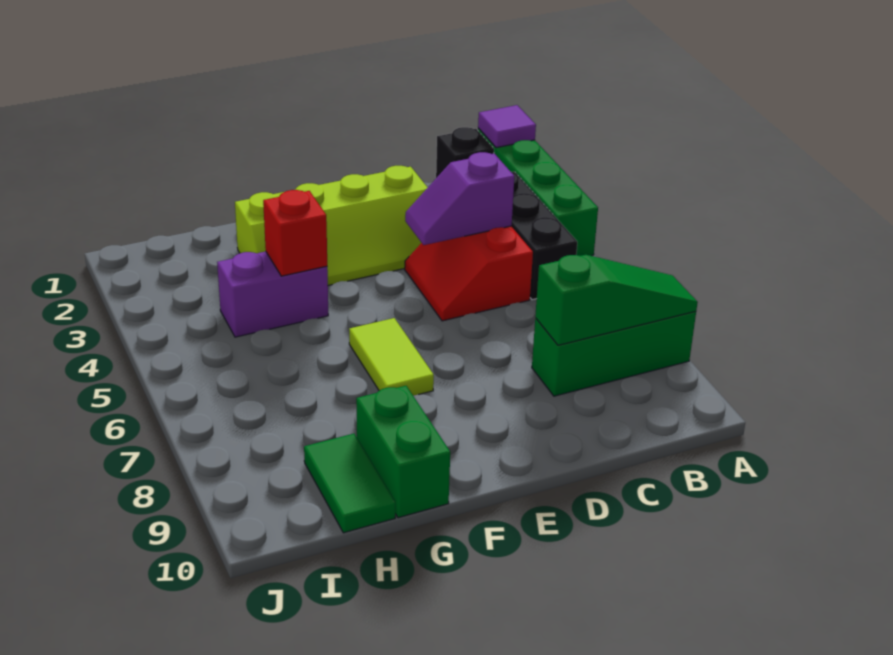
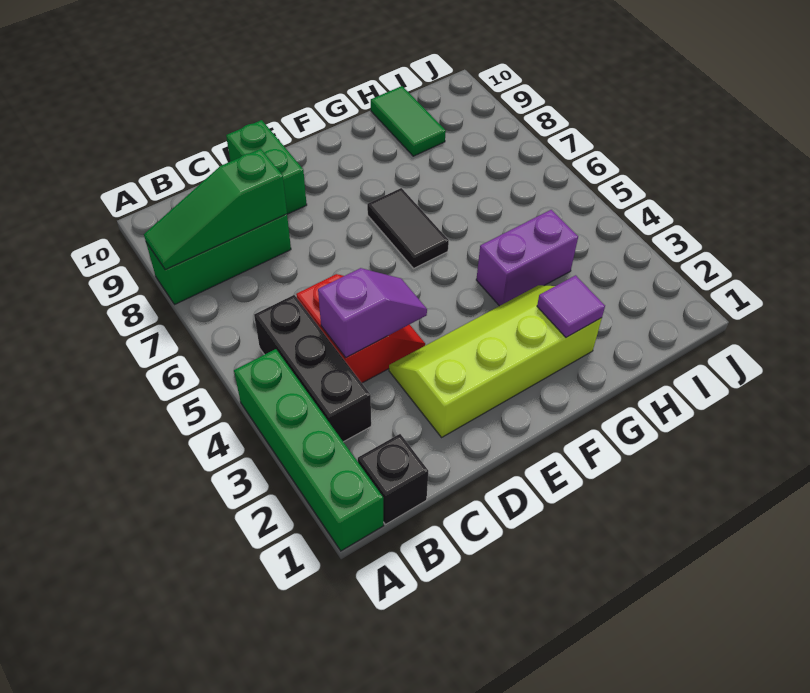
purple 1x1 tile [478,105,536,148] -> purple 1x1 tile moved to [537,275,605,337]
lime 1x2 tile [349,318,434,396] -> black 1x2 tile [367,188,449,268]
red 1x1 brick [263,190,327,276] -> none
green 1x2 brick [356,386,450,518] -> green 1x2 brick moved to [226,120,307,214]

